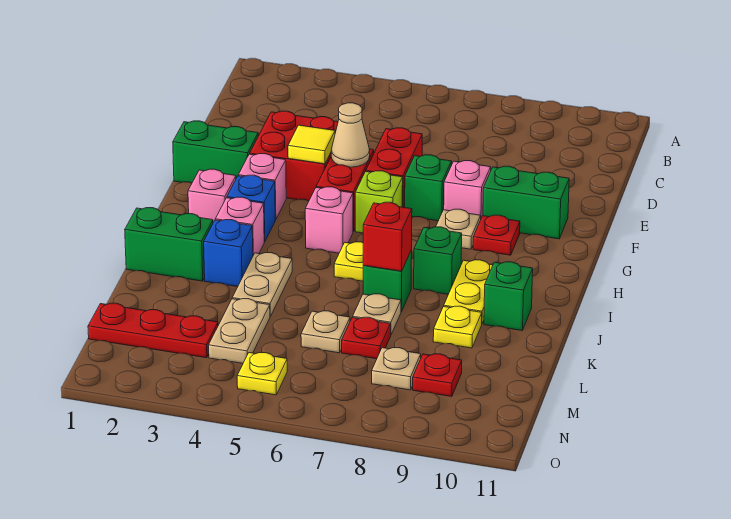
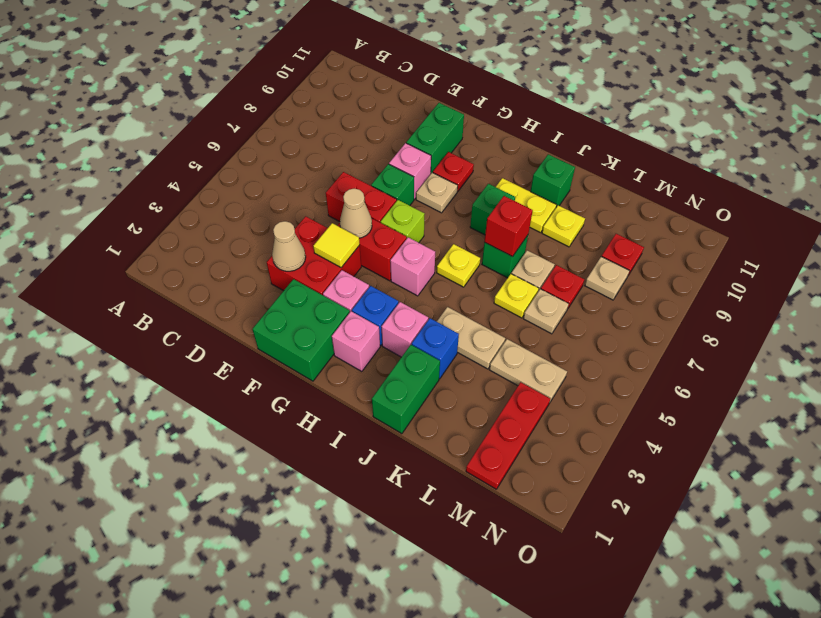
none -> tan 1x1 cone [272,221,306,271]
green 1x2 brick [173,121,258,183] -> green 2x2 brick [252,279,350,381]
yellow 1x1 plate [237,353,287,395] -> yellow 1x1 plate moved to [494,274,539,318]

